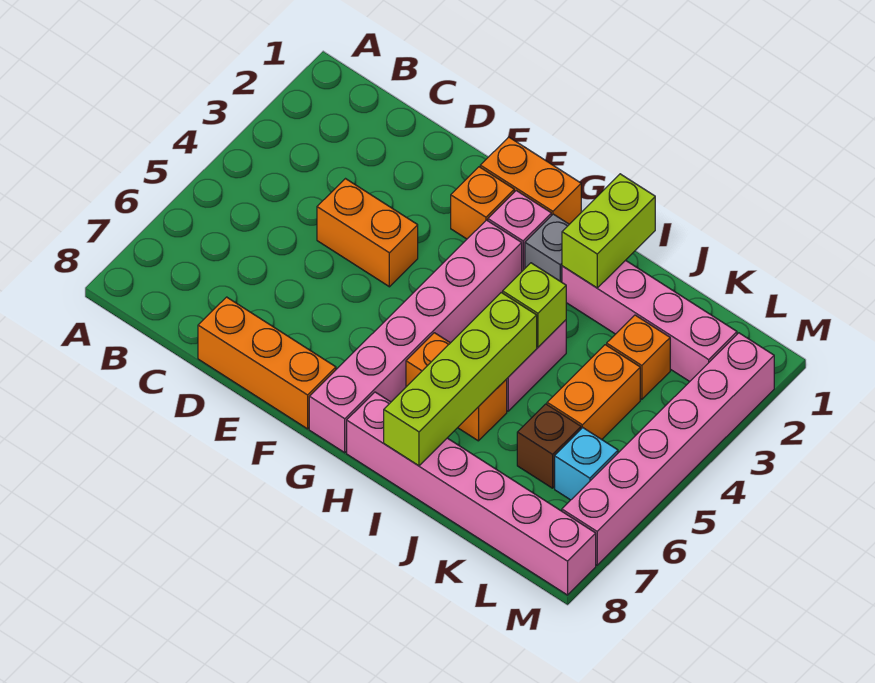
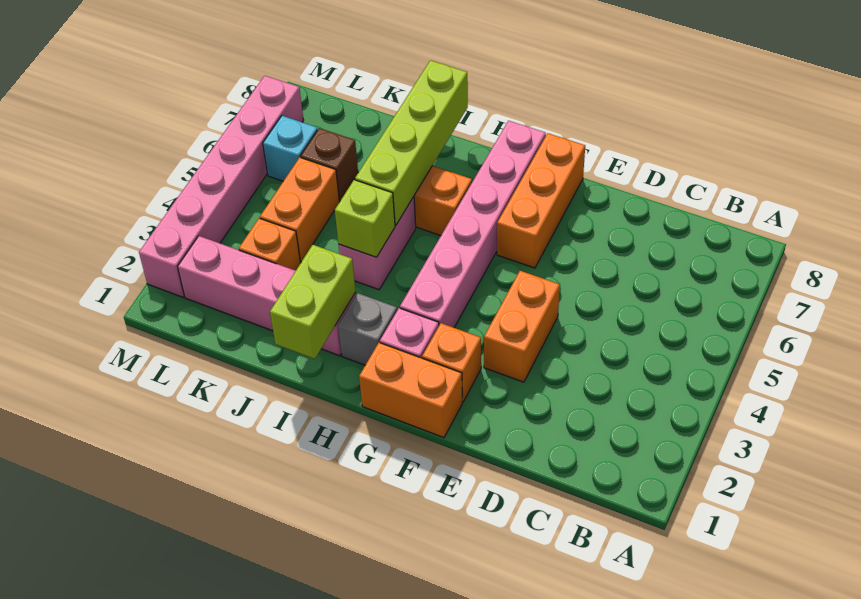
orange 1x2 brick [317,179,418,287] -> orange 1x2 brick turned to [484,271,560,382]
orange 1x3 brick [198,297,336,429] -> orange 1x3 brick turned to [497,133,585,268]
pink 1x6 brick [347,392,596,595] -> none

